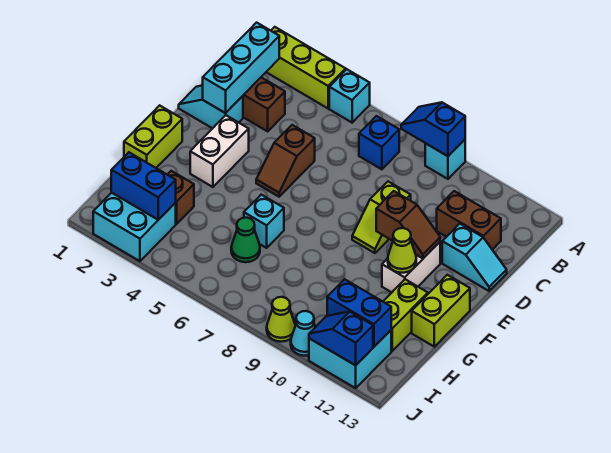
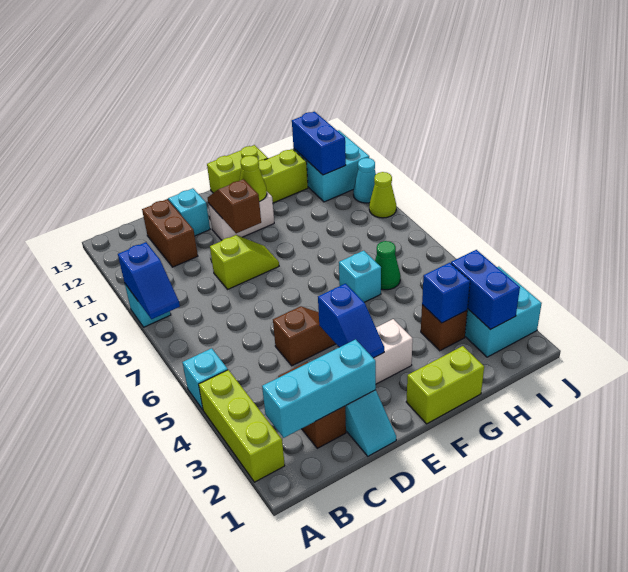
blue 1x1 brick [359,116,399,169] -> blue 1x1 brick moved to [422,263,470,323]
blue 1x2 slope [309,312,373,365] -> blue 1x2 slope moved to [318,284,384,358]

